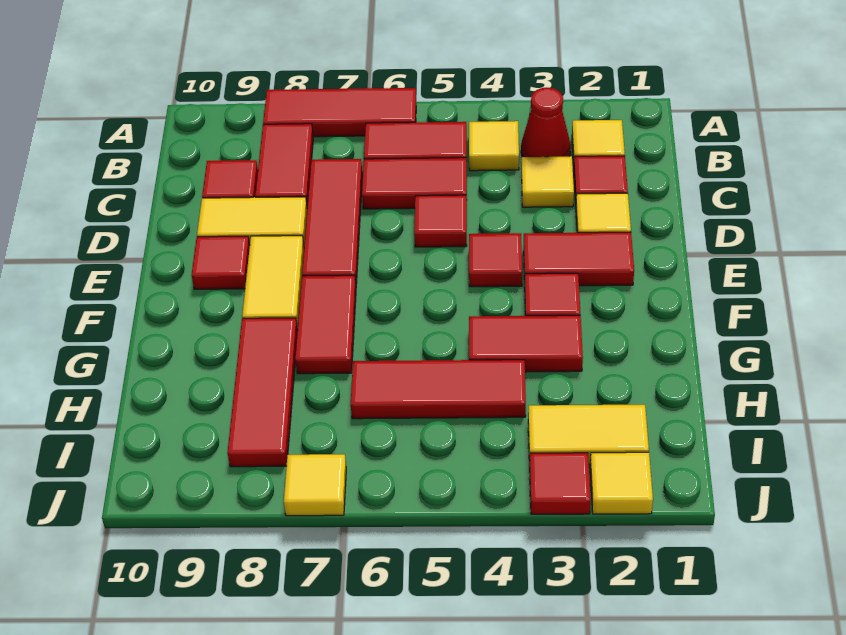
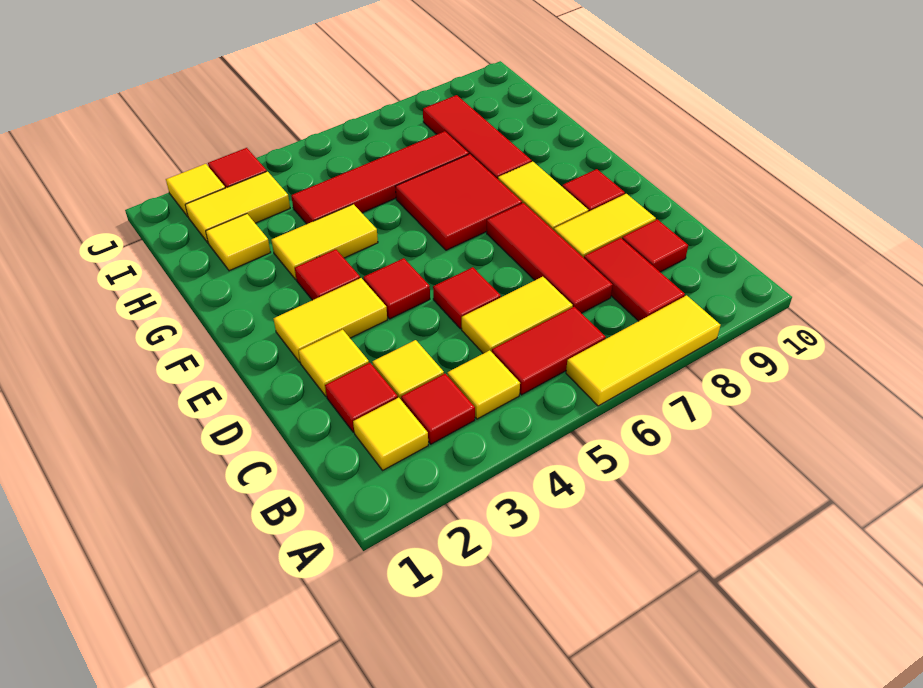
red 1x3 tile [263,88,416,137] -> yellow 1x3 tile [566,295,721,406]
red 1x1 cone [521,87,571,157] -> red 1x1 tile [401,374,475,444]
red 1x2 tile [362,158,467,209] -> yellow 1x2 tile [462,277,573,354]
red 1x2 tile [524,232,634,286] -> yellow 1x2 tile [274,278,387,362]
red 1x2 tile [295,275,356,374] -> red 2x2 tile [395,154,522,250]
red 1x2 tile [469,315,583,372] -> yellow 1x2 tile [271,204,378,280]
red 1x3 tile [351,360,526,419] -> red 1x4 tile [291,131,469,224]
yellow 1x1 tile [284,454,346,516] -> yellow 1x1 tile moved to [206,214,271,271]

